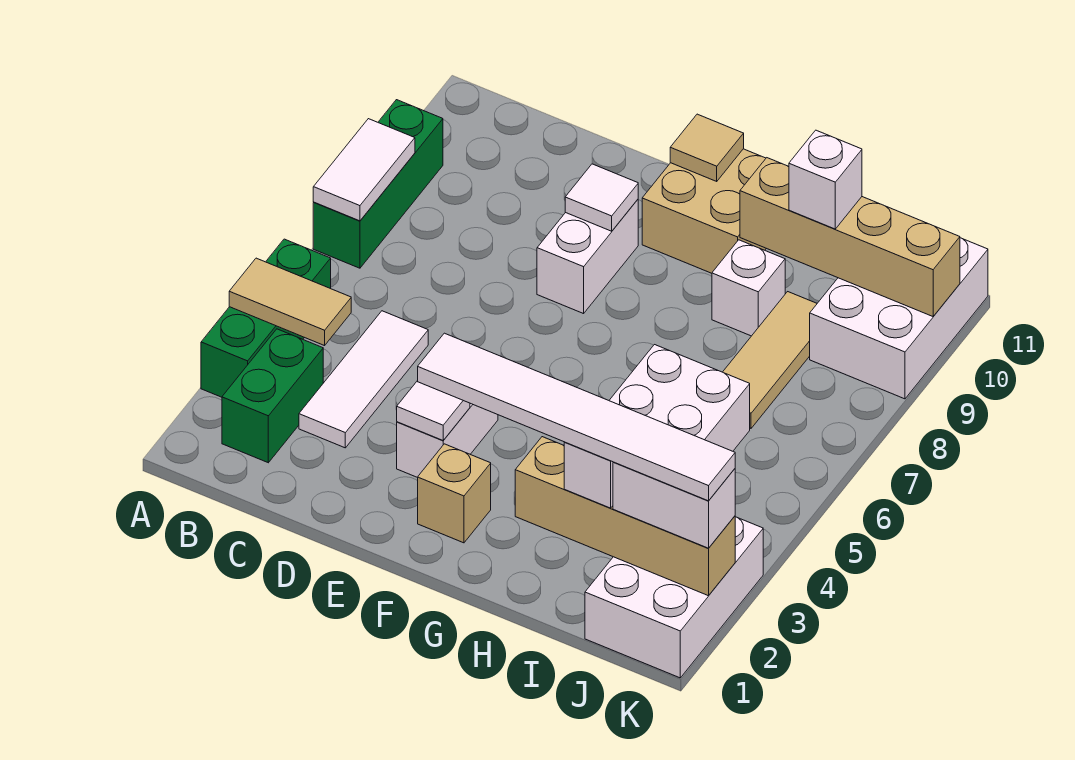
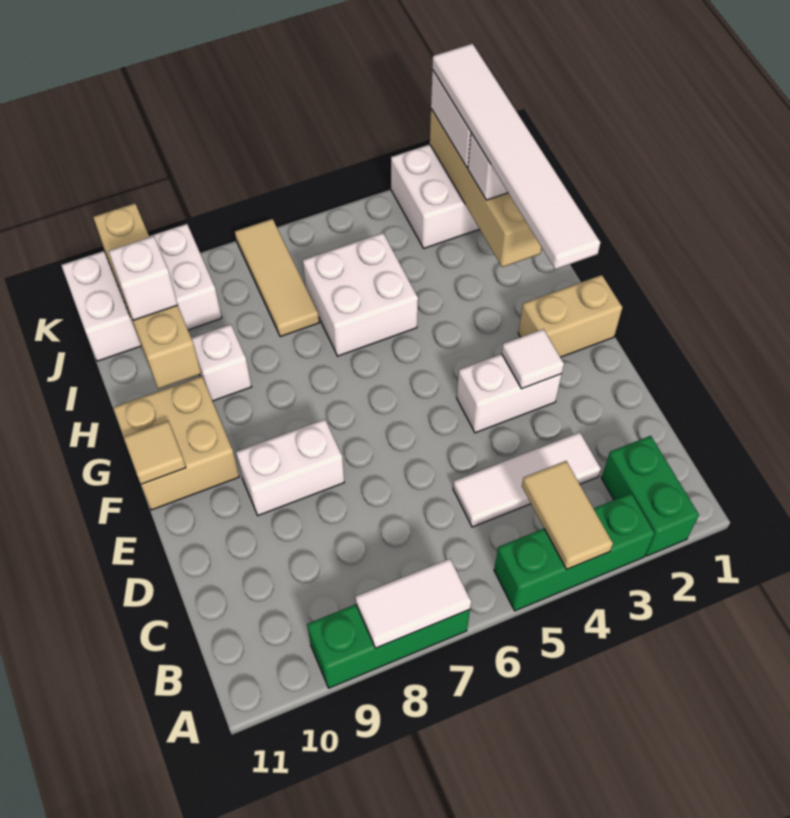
green 1x2 brick [222,329,323,463] -> green 1x2 brick turned to [602,436,699,556]
white 1x1 tile [565,164,638,231] -> none
tan 1x1 brick [418,444,491,543] -> tan 1x2 brick [518,275,622,357]
tan 1x3 tile [723,292,817,428] -> tan 1x3 tile turned to [235,219,319,337]

